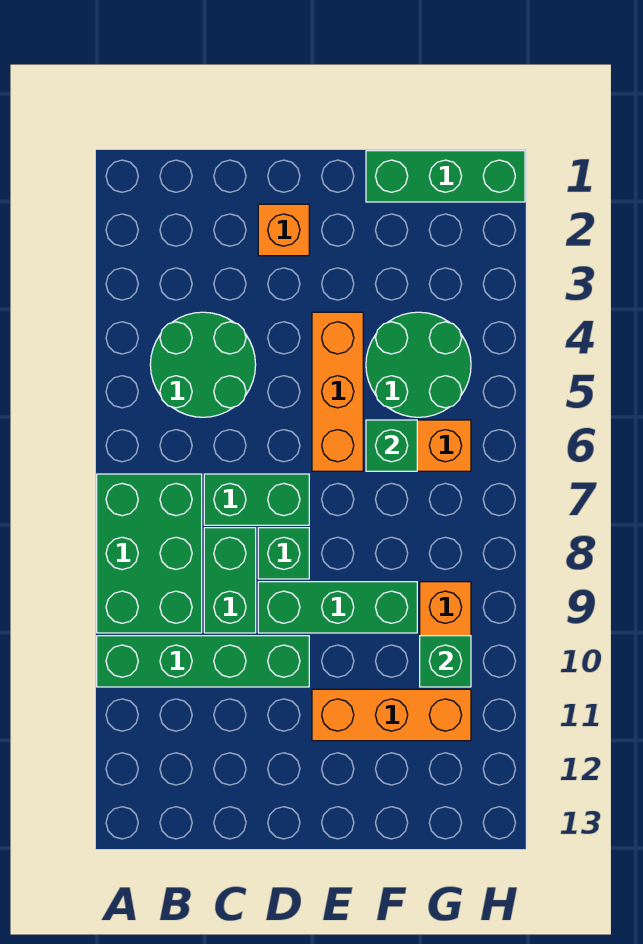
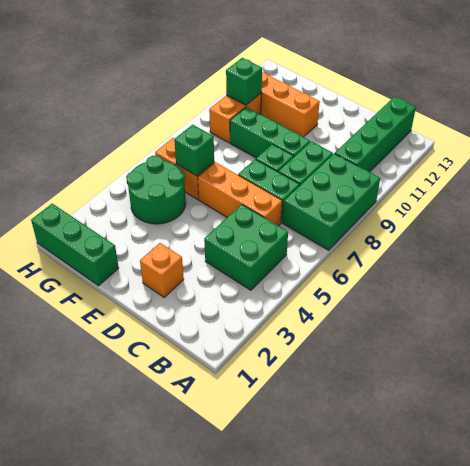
green 1x4 brick [97,636,309,687] -> green 1x4 brick turned to [335,97,416,172]
green 2x2 round brick [150,312,256,417] -> green 2x2 brick [204,205,288,290]
orange 1x3 brick [312,312,363,471] -> orange 1x3 brick turned to [198,162,282,226]

